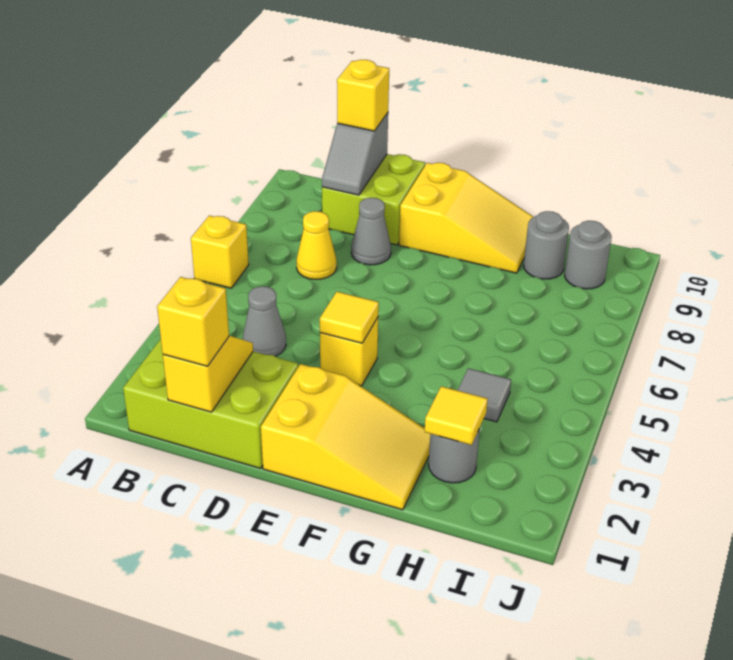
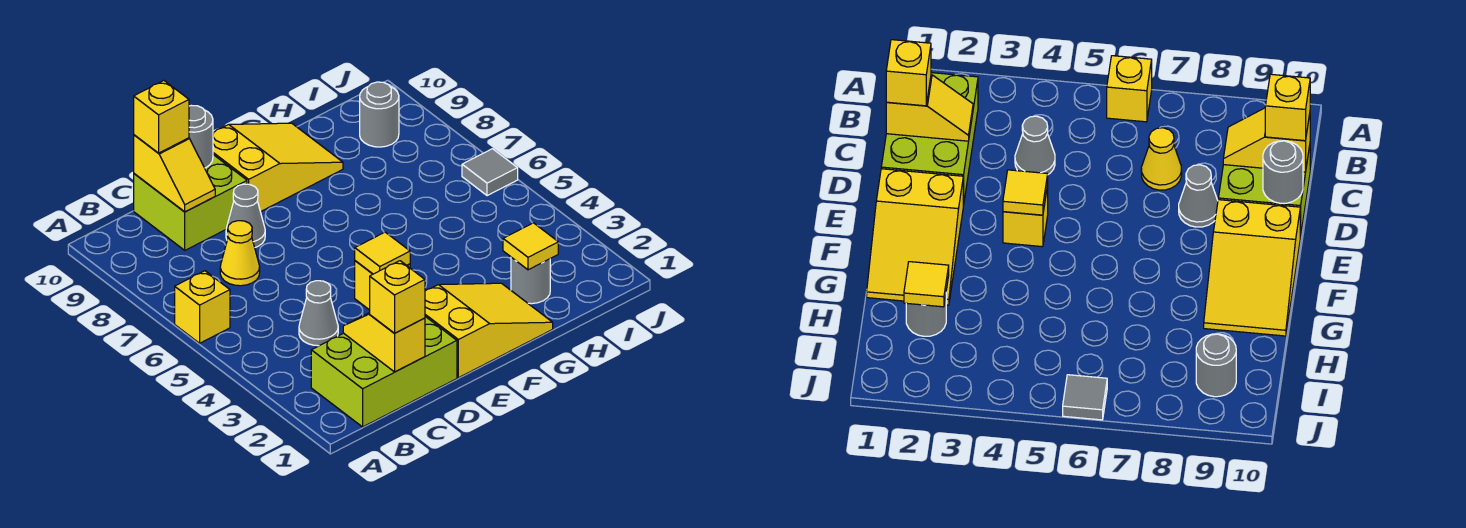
grey 1x2 slope [322,113,388,195] -> yellow 1x2 slope [134,135,215,212]
grey 1x1 tile [457,368,511,422] -> grey 1x1 tile moved to [462,149,518,196]
grey 1x1 round brick [524,211,569,279] -> grey 1x1 round brick moved to [189,105,213,168]

